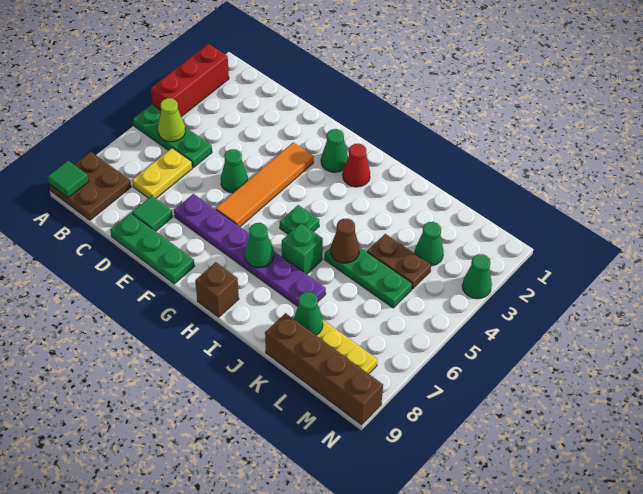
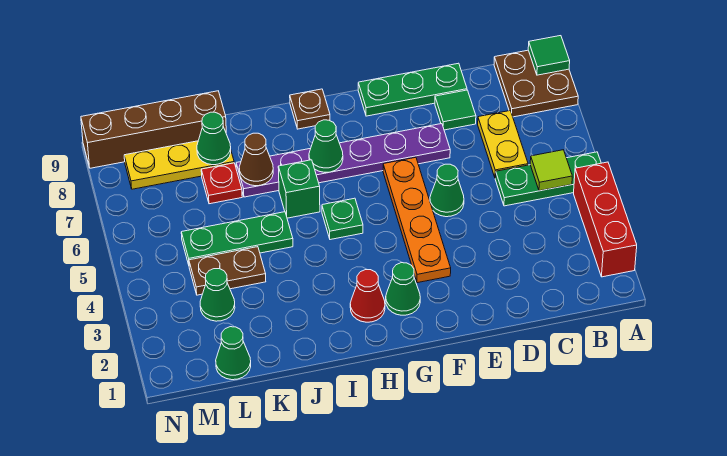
lime 1x1 cone [158,98,185,142] -> lime 1x1 tile [530,150,572,191]
orange 1x4 tile [216,142,314,227] -> orange 1x4 plate [383,157,451,283]
brown 1x1 brick [195,262,239,317] -> brown 1x1 plate [290,89,330,129]
brown 1x1 cone [331,218,359,263] -> brown 1x1 cone moved to [239,133,273,186]
none -> red 1x1 plate [201,163,242,204]
green 1x1 cone [462,254,492,299] -> green 1x1 cone moved to [216,327,251,380]

